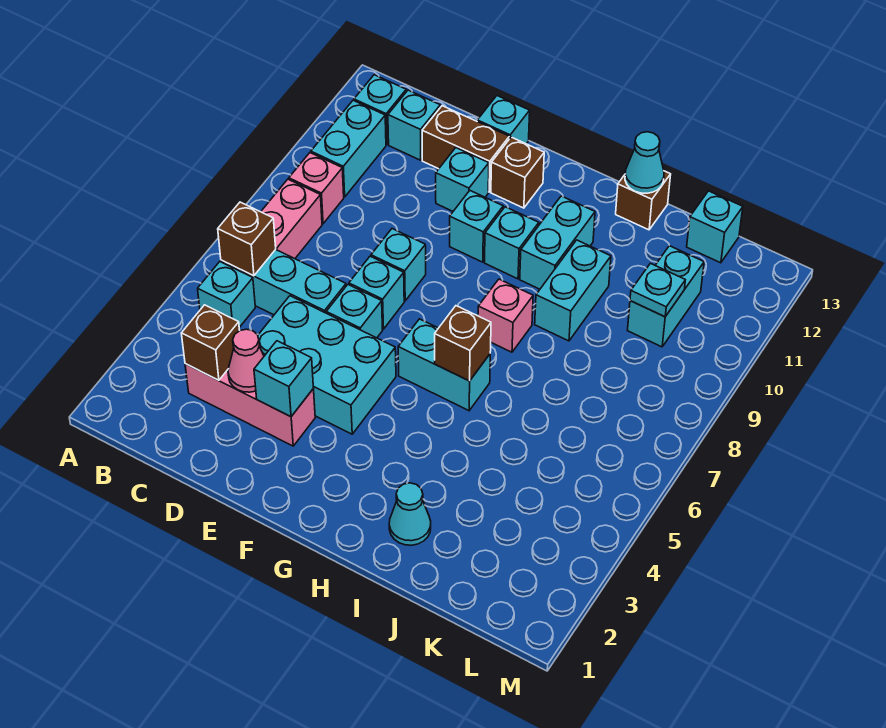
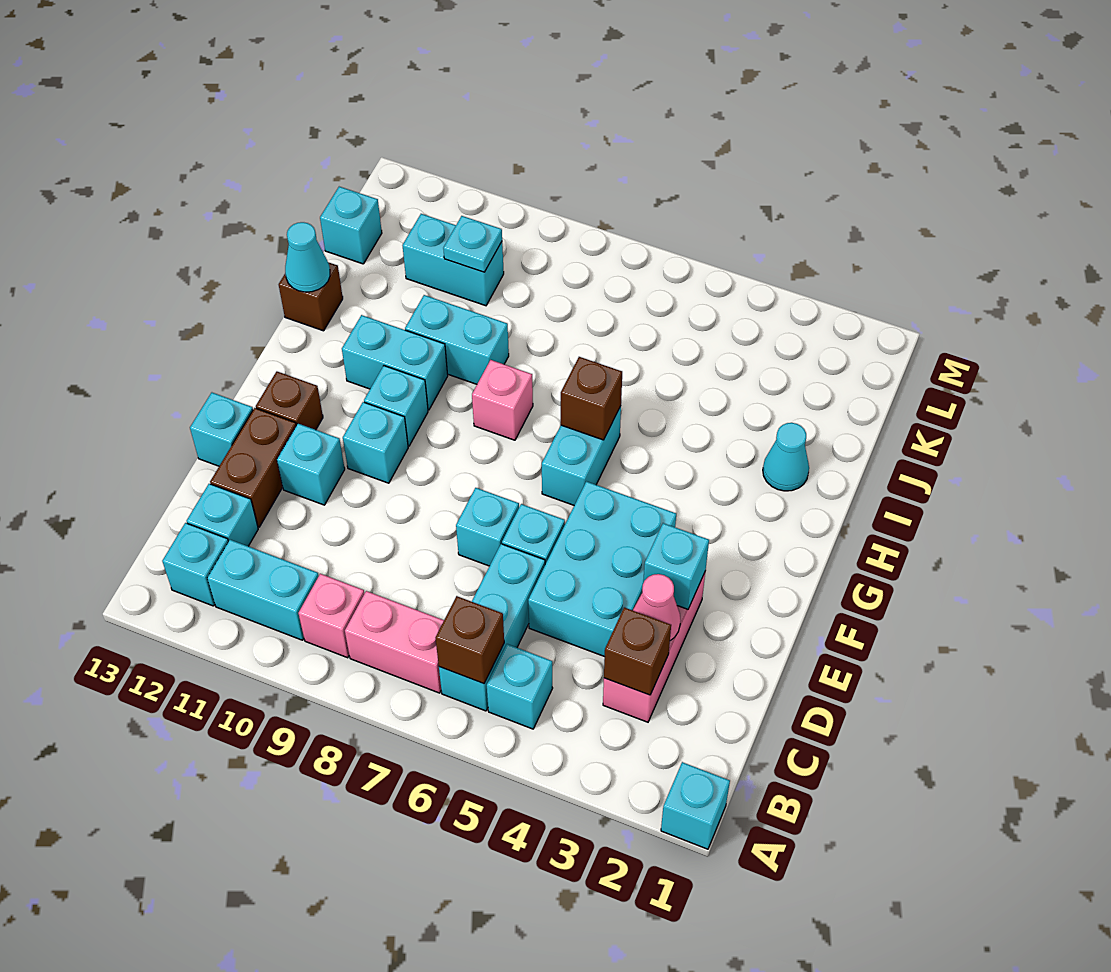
cyan 1x1 brick [371,229,426,301] -> cyan 1x1 brick moved to [661,762,730,849]

